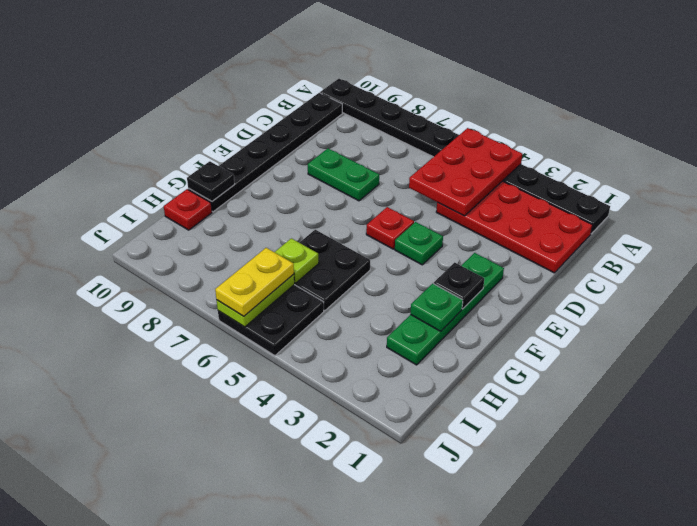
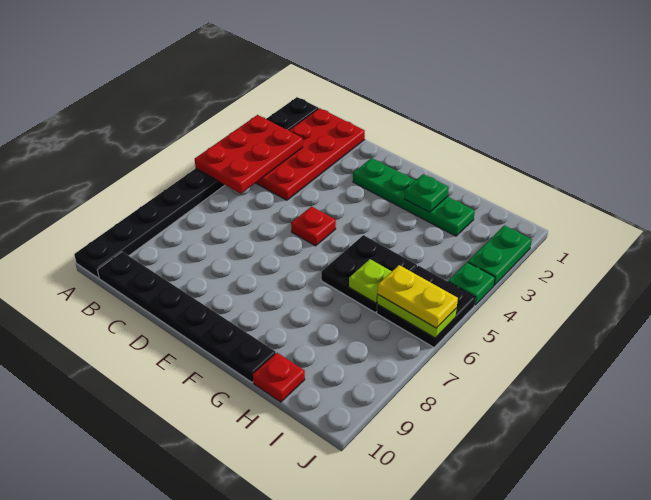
red 2x3 plate [409,128,522,216] -> red 2x3 plate turned to [195,115,303,194]
green 1x2 plate [308,149,379,201] -> green 1x2 plate moved to [468,226,532,285]
green 1x1 plate [395,222,443,265] -> green 1x1 plate moved to [448,262,495,305]
black 1x1 plate [434,262,484,309] -> none
black 1x1 plate [187,161,235,201] -> none

